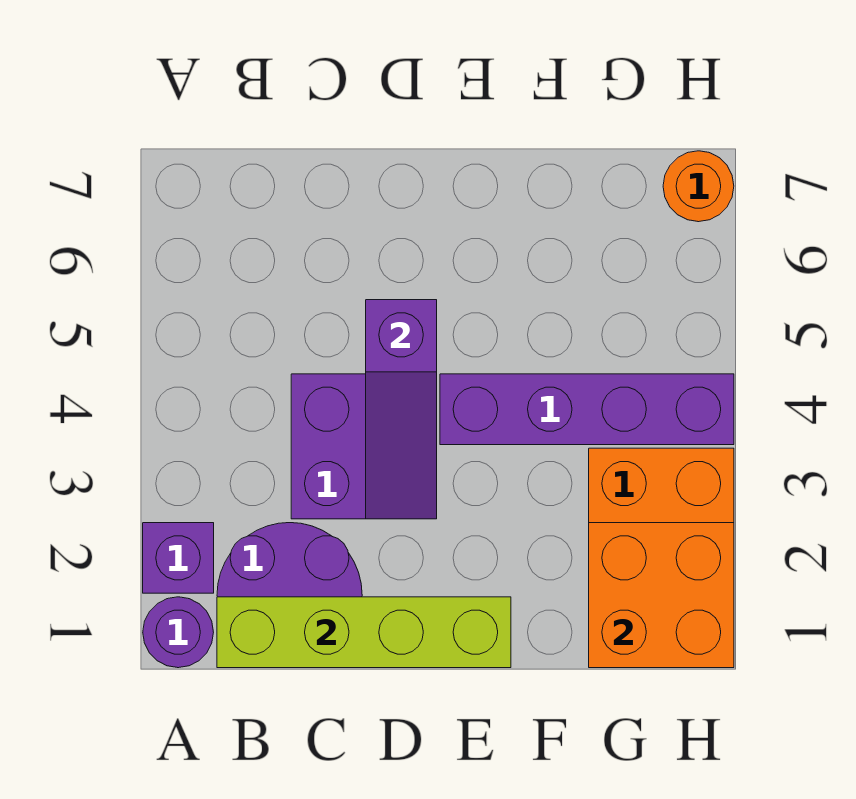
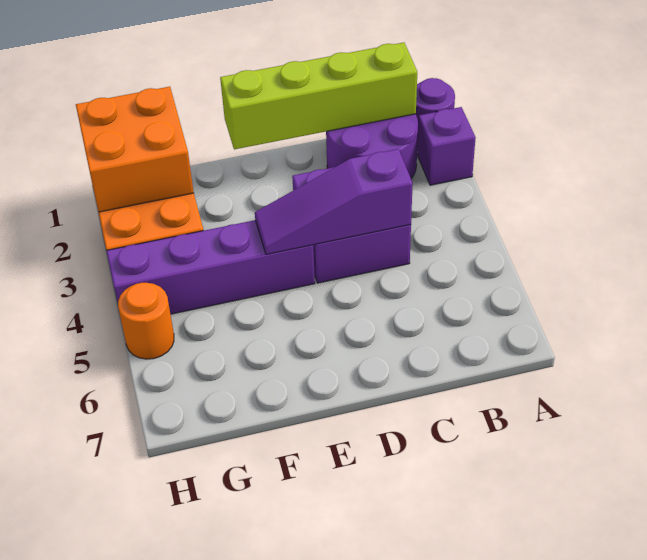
purple 1x3 slope [366,300,437,519] -> purple 1x3 slope turned to [255,149,413,254]
orange 1x1 round brick [663,151,734,222] -> orange 1x1 round brick moved to [118,283,174,359]

